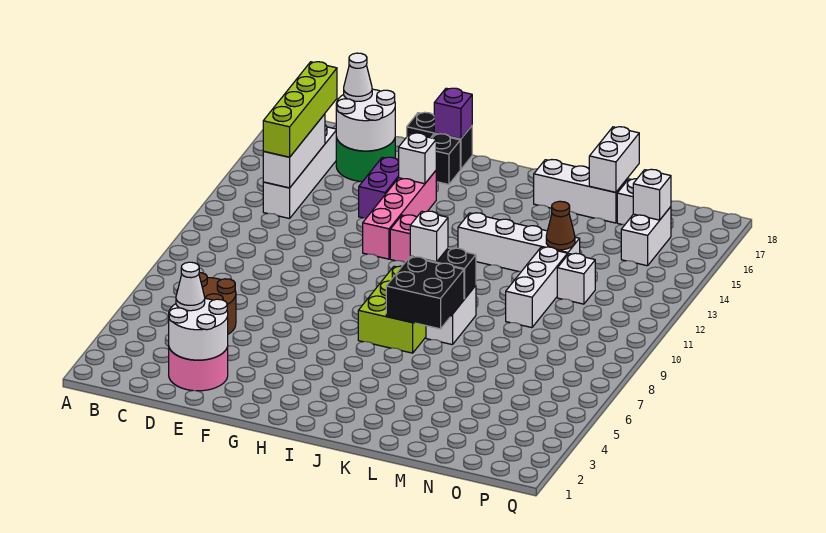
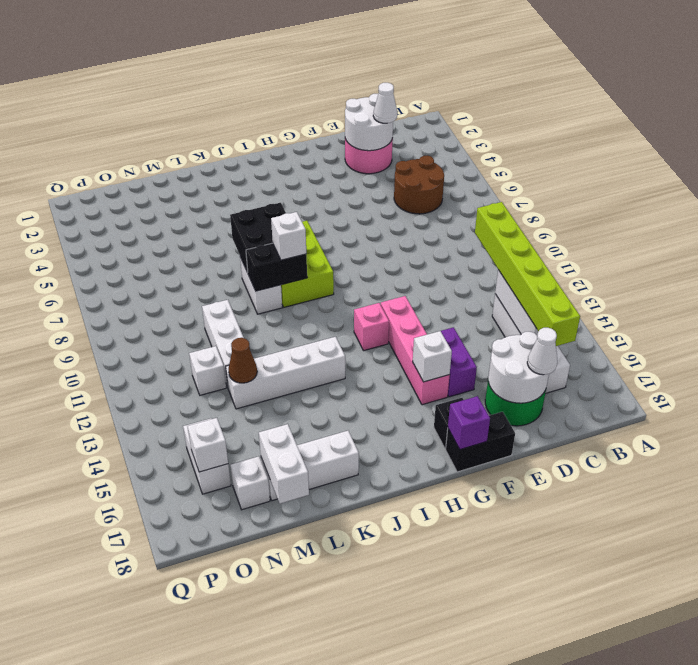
lime 1x4 brick [263,62,337,157] -> lime 1x6 brick [475,202,580,346]

